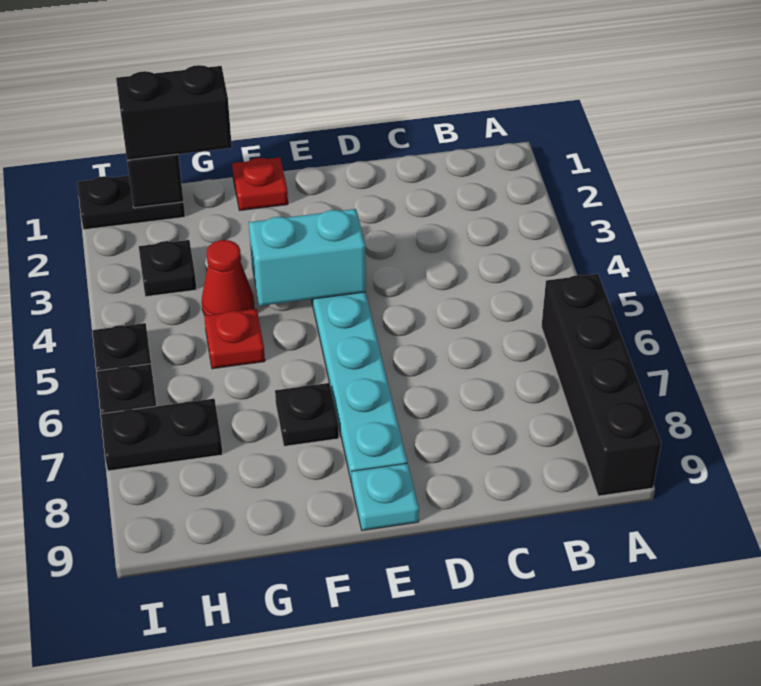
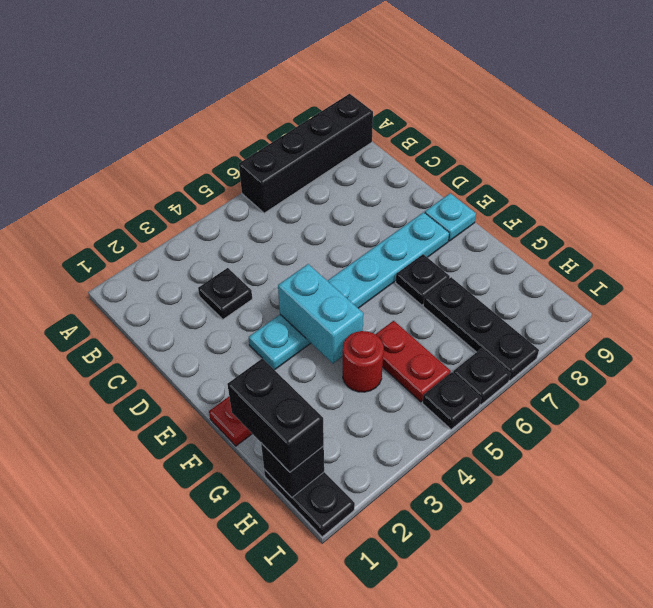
red 1x1 cone [202,240,254,315] -> red 1x1 round brick [343,331,384,392]
red 1x1 plate [204,309,265,369] -> red 1x2 plate [375,321,451,402]
black 1x1 plate [139,240,197,297] -> black 1x1 plate moved to [198,268,252,319]
black 1x2 plate [101,399,223,471] -> black 1x3 plate [423,277,539,381]

